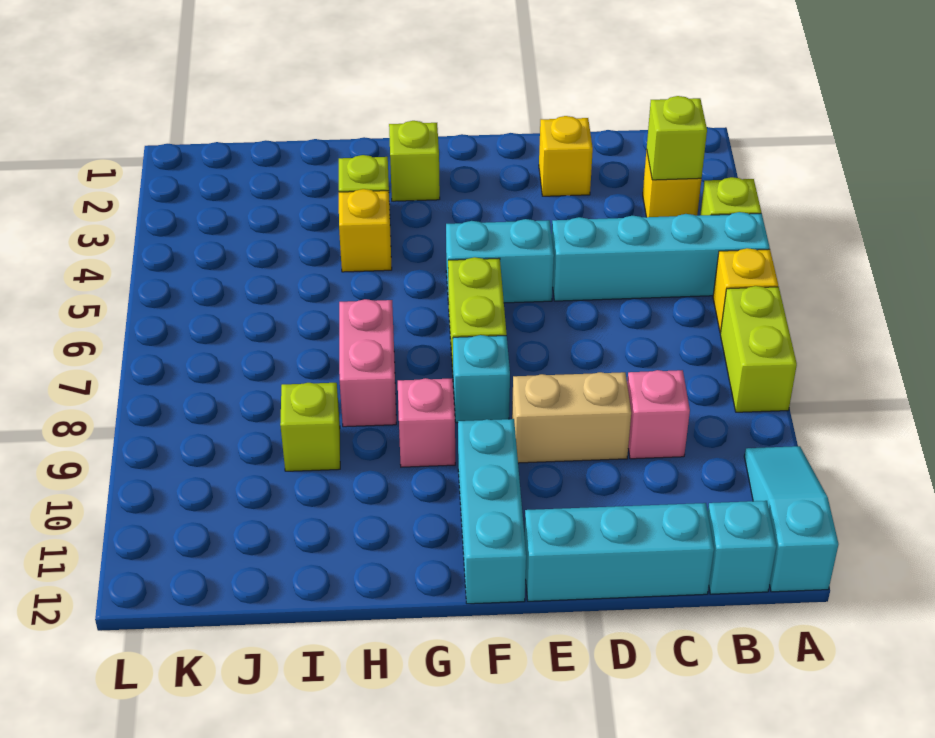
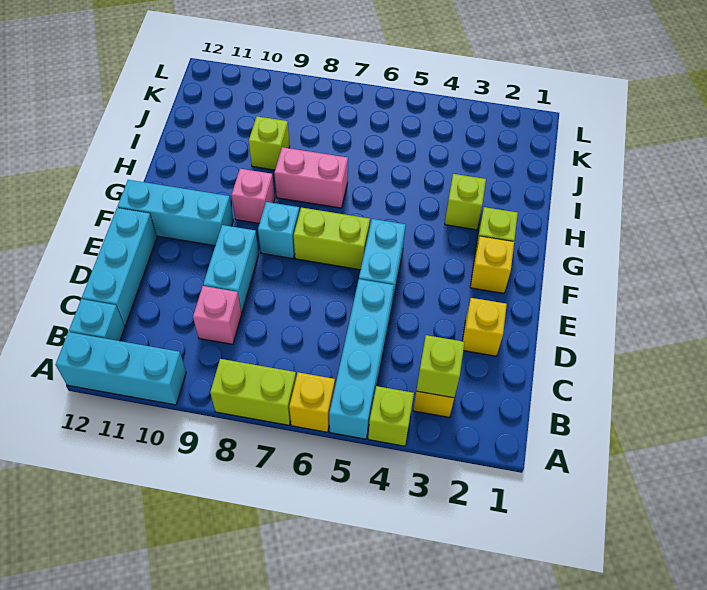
cyan 1x3 slope [744,446,839,592] -> cyan 1x3 brick [55,332,186,405]
tan 1x2 brick [512,372,631,463] -> cyan 1x2 brick [203,225,259,313]
yellow 1x1 brick [339,189,392,272] -> yellow 1x1 brick moved to [470,236,514,293]

